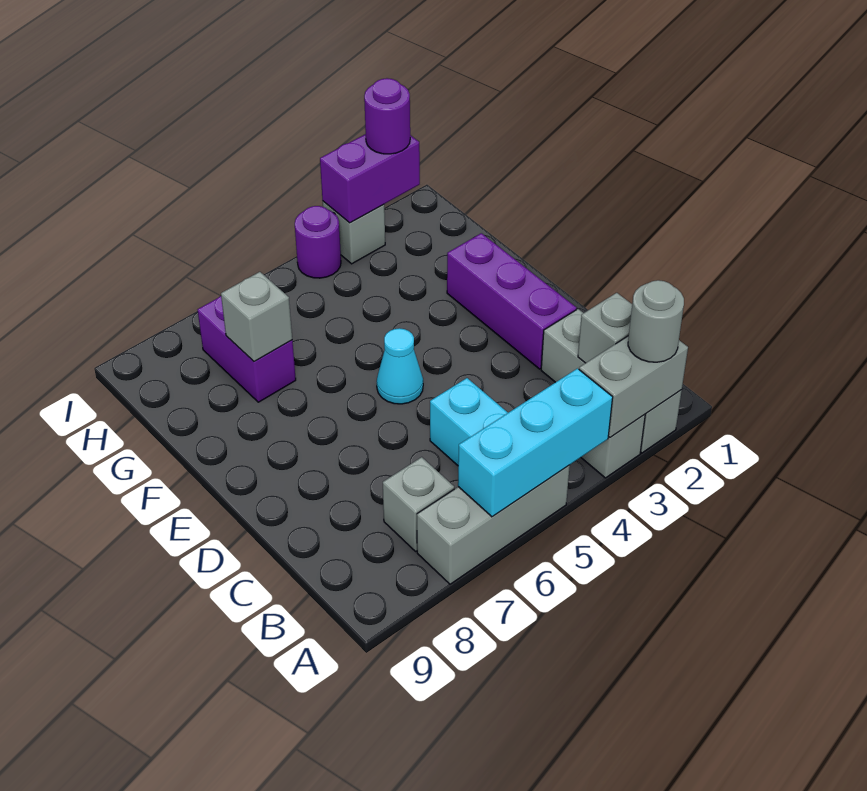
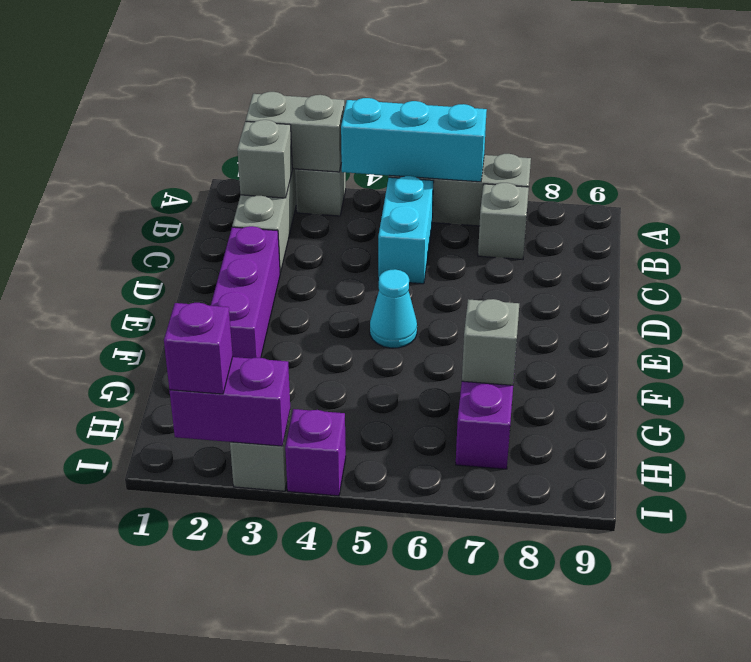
grey 1x1 round brick [628,280,684,362] -> none
purple 1x1 round brick [364,78,410,154] -> purple 1x1 brick [164,303,233,394]
purple 1x1 round brick [295,206,341,278] -> purple 1x1 brick [285,409,346,496]

